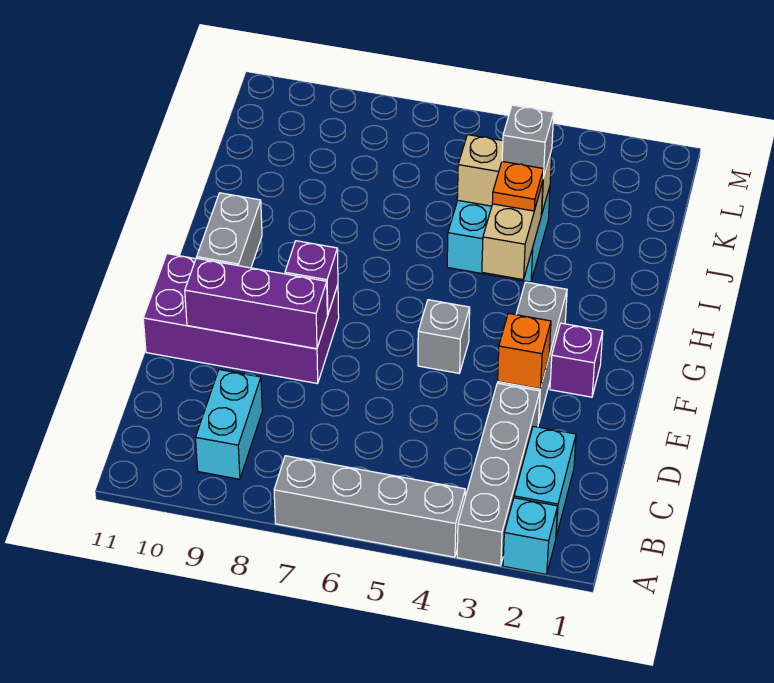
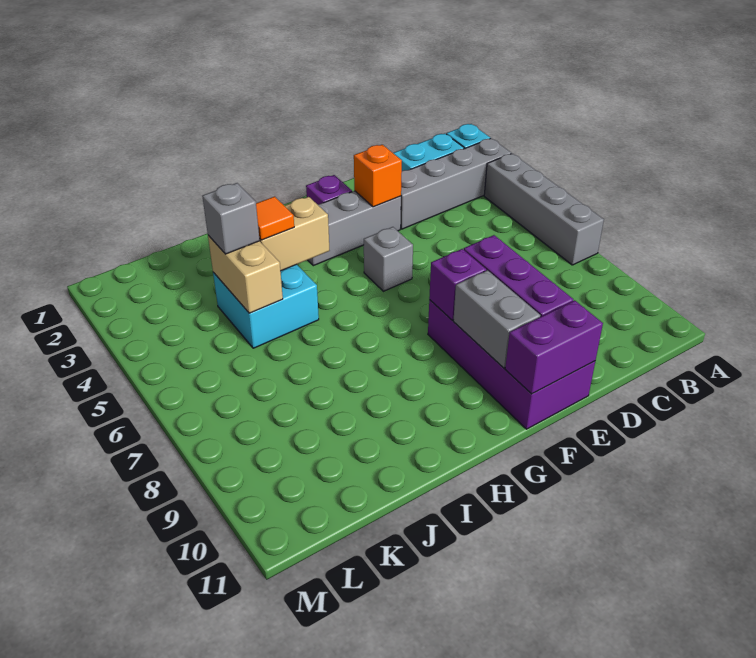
cyan 1x2 brick [195,370,262,479] -> none
none -> purple 1x2 brick [505,300,603,394]
grey 1x2 brick [197,193,262,268] -> grey 1x2 brick turned to [453,270,540,368]
orange 1x1 plate [492,162,544,211] -> orange 1x1 tile [256,197,294,240]

